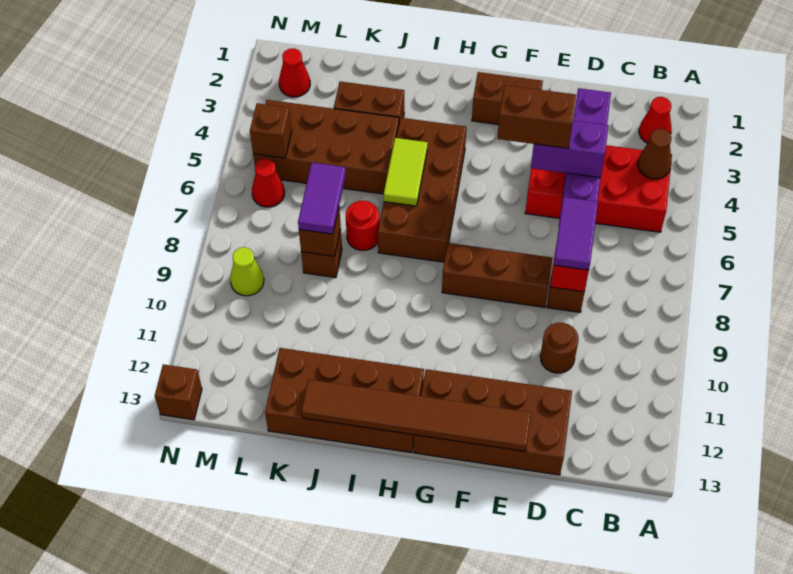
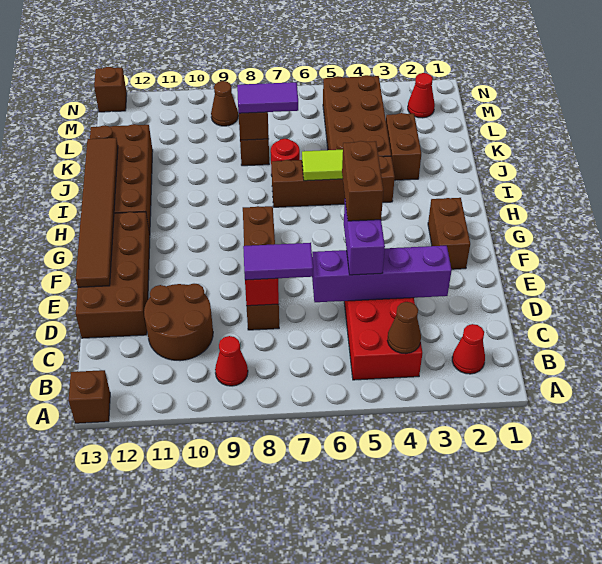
brown 1x1 round brick [540,323,579,373] -> brown 2x2 round brick [144,283,213,361]
brown 2x4 brick [378,118,466,262] -> brown 1x4 brick [272,156,395,207]
brown 1x1 brick [250,103,292,158] -> brown 1x1 brick moved to [69,370,110,423]
red 1x1 cone [252,159,285,207] -> red 1x1 cone moved to [215,336,248,386]
lime 1x1 cone [230,247,264,296] -> brown 1x1 cone [211,81,238,126]

